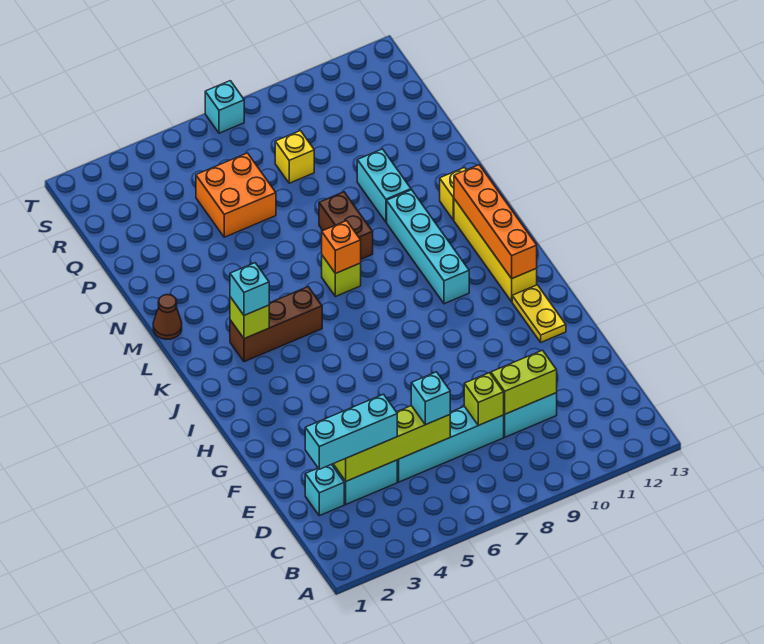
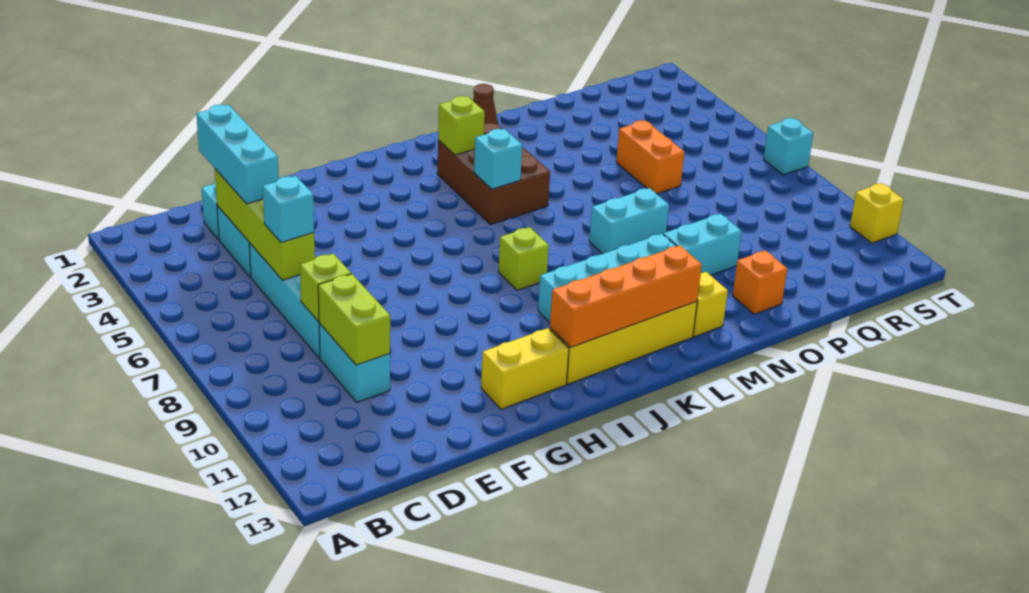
yellow 1x2 plate [512,285,566,342] -> yellow 1x2 brick [481,328,569,409]
brown 1x3 brick [230,287,322,362] -> brown 2x3 brick [437,123,550,225]
cyan 1x1 brick [230,263,269,315] -> cyan 1x1 brick moved to [474,129,522,189]
lime 1x1 brick [322,256,361,297] -> lime 1x1 brick moved to [498,227,549,290]
orange 1x1 brick [322,221,361,273] -> orange 1x1 brick moved to [733,250,787,314]
brown 1x2 brick [319,192,373,259] -> cyan 1x2 brick [589,188,669,254]
orange 2x2 brick [196,153,276,237] -> orange 1x2 brick [616,120,684,194]
yellow 1x1 brick [275,131,314,183] -> yellow 1x1 brick moved to [850,183,904,243]

